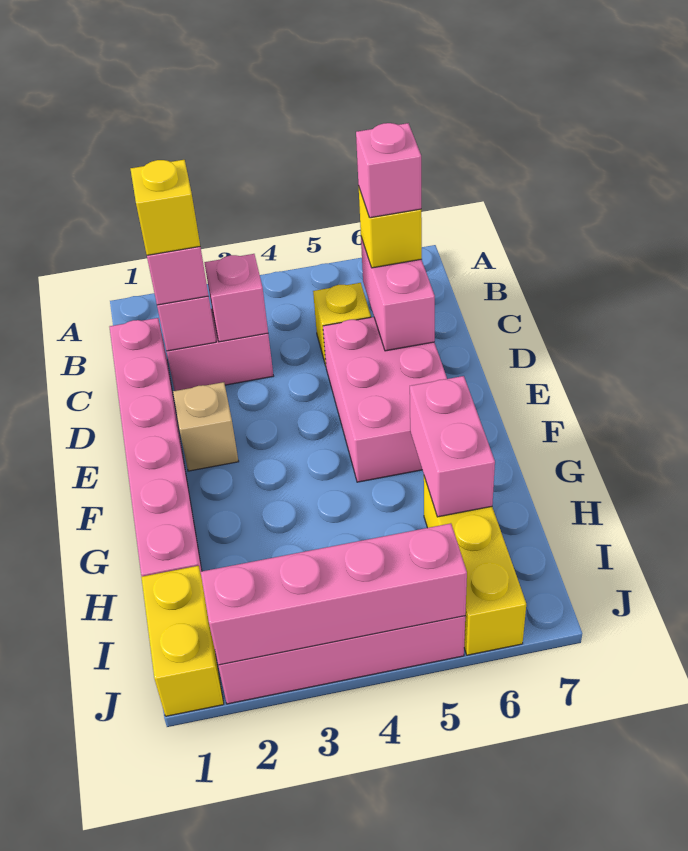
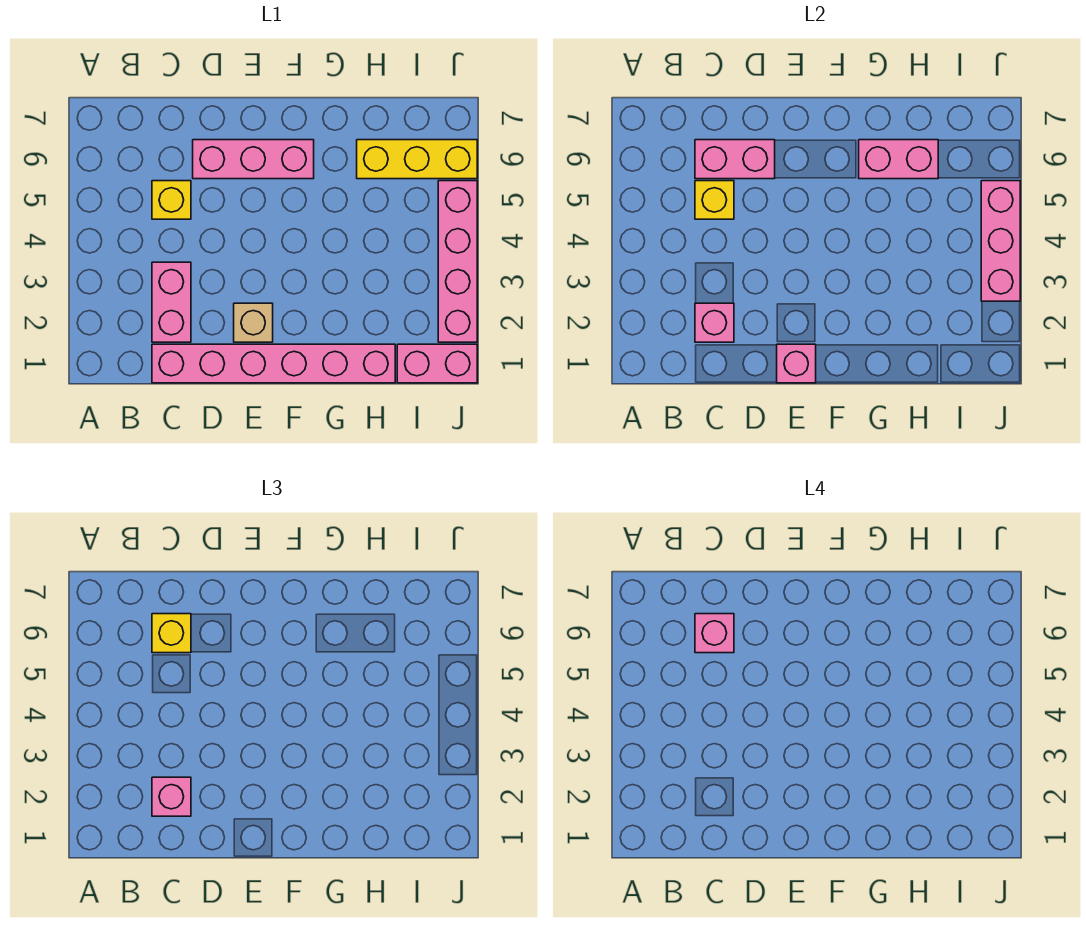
yellow 1x1 brick [131,160,200,255] -> yellow 1x1 brick moved to [695,181,734,219]
pink 1x1 brick [204,254,268,342] -> pink 1x1 brick moved to [777,344,816,383]
pink 2x3 brick [323,317,447,482] -> pink 1x3 brick [193,140,314,179]
yellow 1x2 brick [141,566,224,716] -> pink 1x2 brick [397,344,477,383]
pink 1x4 brick [200,523,467,665] -> pink 1x3 brick [981,181,1020,301]

